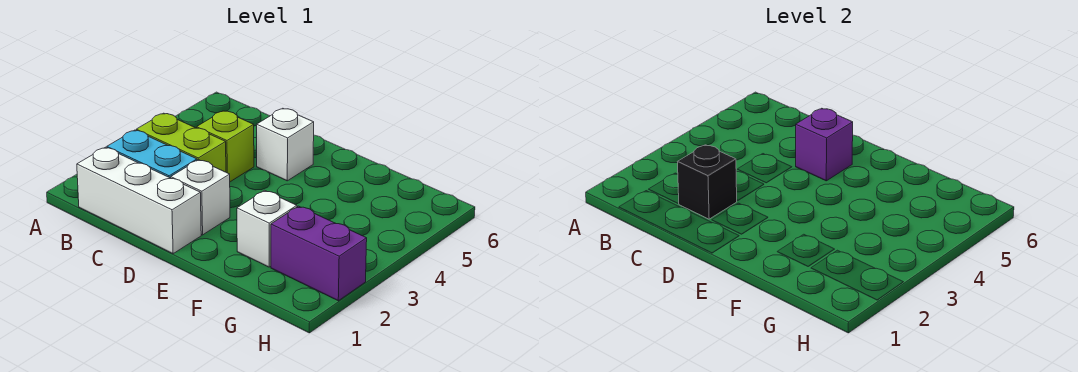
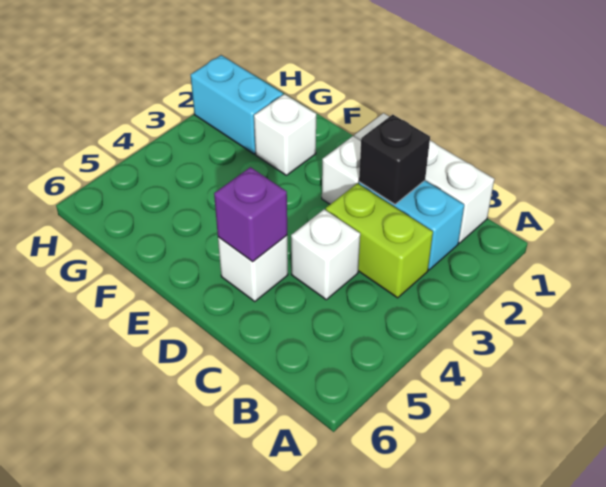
lime 1x1 brick [197,111,254,182] -> white 1x1 brick [291,209,360,300]
purple 1x2 brick [271,206,367,301] -> cyan 1x2 brick [191,55,283,154]

